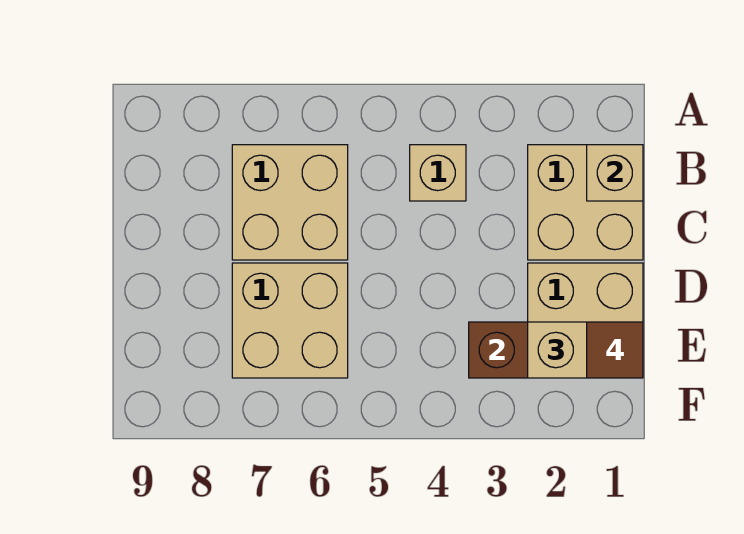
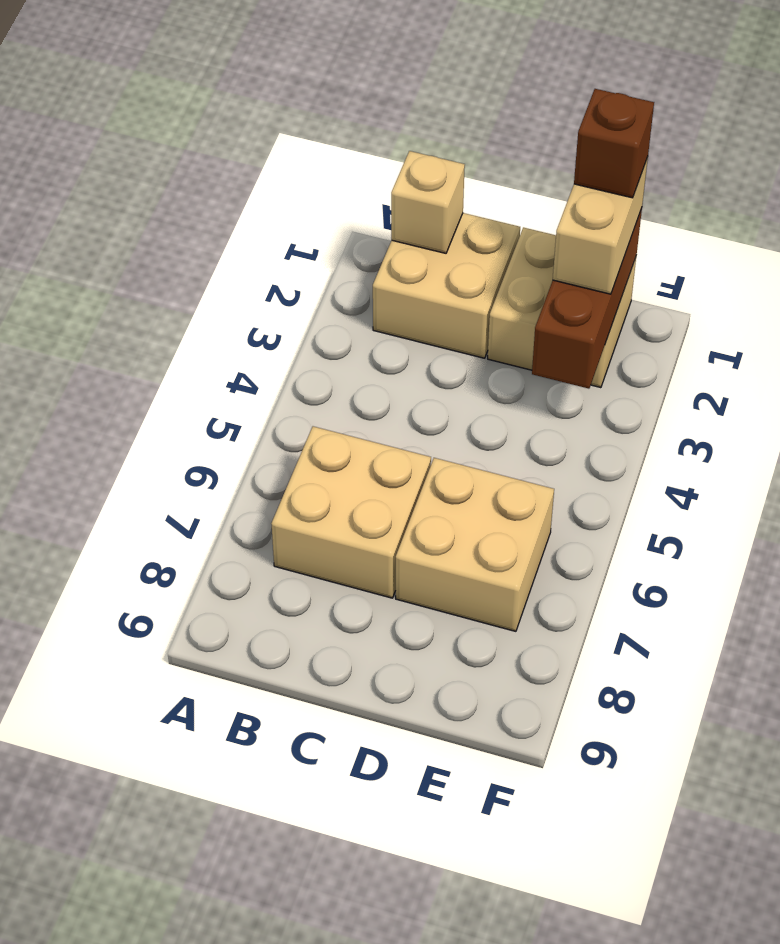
tan 1x1 brick [410,145,466,201] -> none
brown 1x1 tile [587,322,643,378] -> brown 1x1 brick [574,89,654,198]

